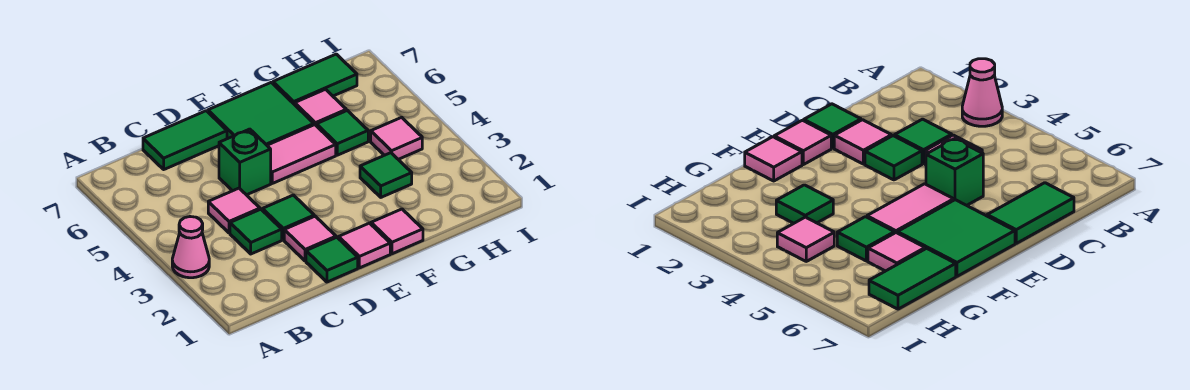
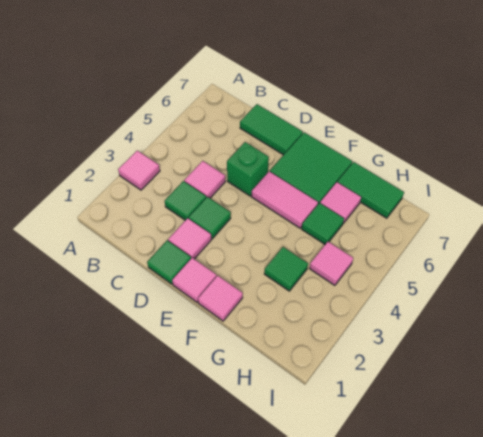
pink 1x1 cone [172,217,209,278] -> pink 1x1 tile [118,151,160,190]

